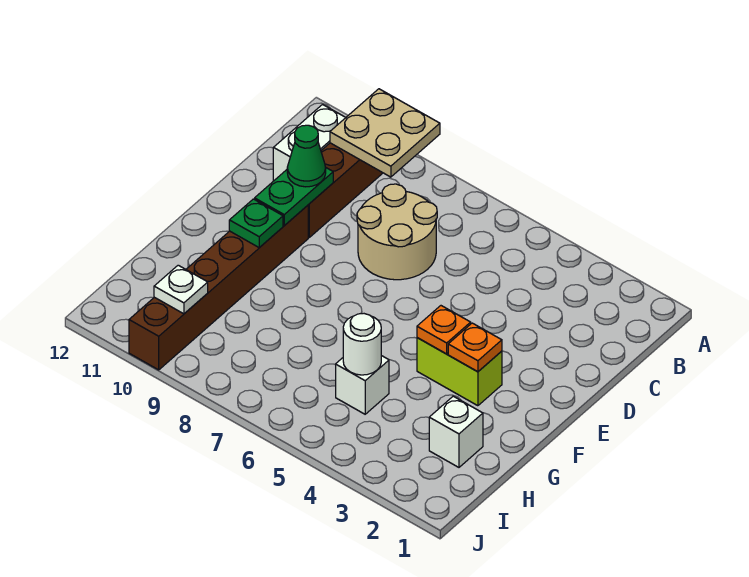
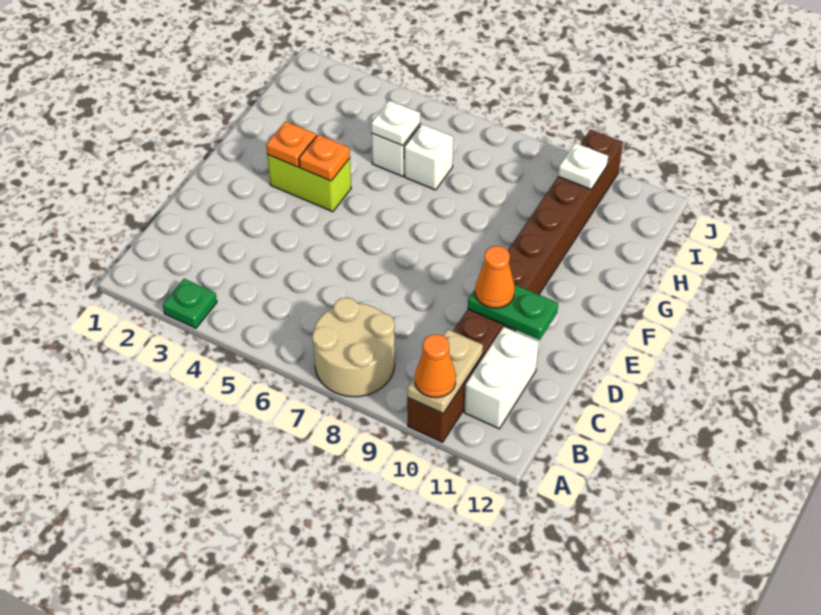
tan 2x2 plate [330,89,440,177] -> tan 1x2 plate [407,329,483,413]
none -> orange 1x1 cone [415,334,456,398]
tan 2x2 round brick [357,184,437,280] -> tan 2x2 round brick moved to [312,298,395,397]
green 1x2 plate [255,167,333,226] -> green 1x2 plate turned to [468,284,558,340]
green 1x1 cone [287,125,326,187] -> orange 1x1 cone [475,246,515,308]
green 1x1 plate [229,199,283,248] -> green 1x1 plate moved to [163,279,217,328]
white 1x1 brick [429,396,483,467] -> white 1x1 brick moved to [404,124,453,190]
white 1x1 round brick [343,314,381,375] -> white 1x1 plate [371,100,420,146]

